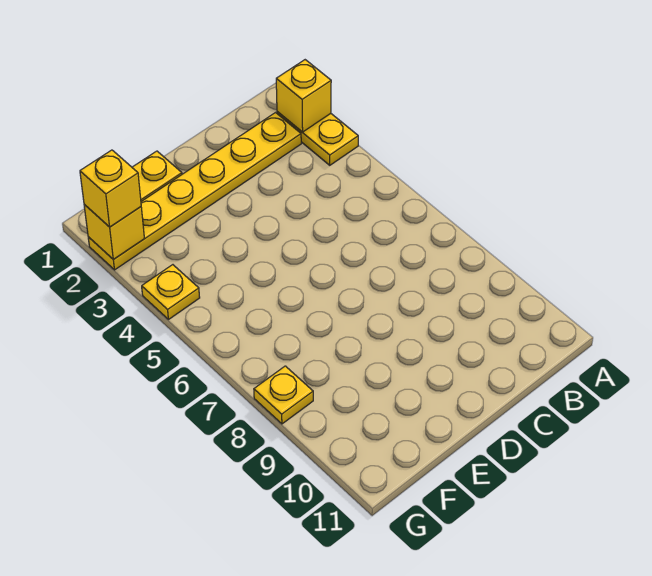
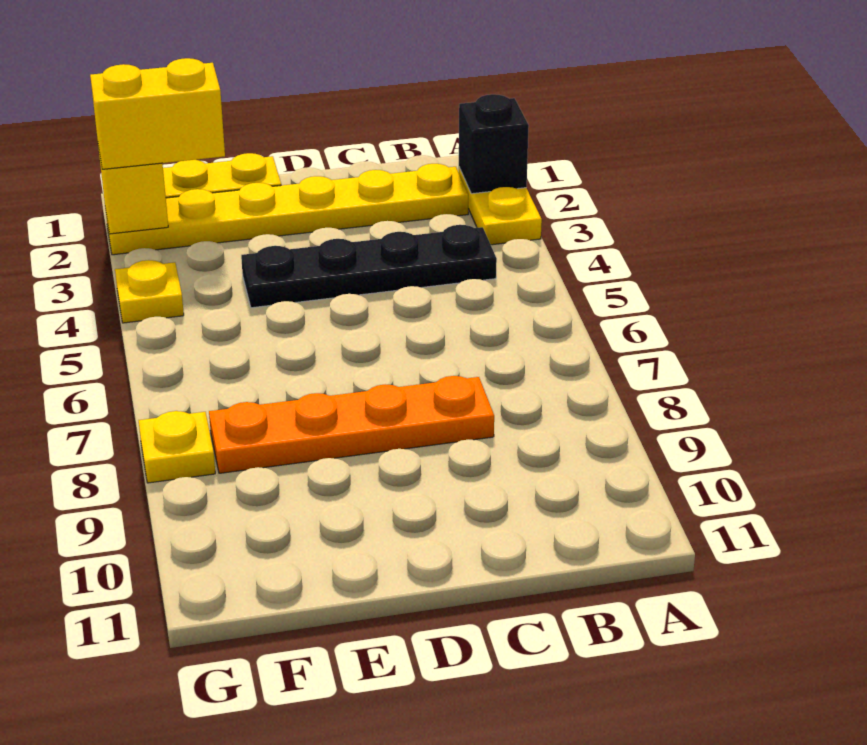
yellow 1x1 brick [276,60,331,132] -> black 1x1 brick [459,94,529,194]
none -> black 1x4 plate [241,225,497,308]
none -> orange 1x4 plate [209,376,494,473]
yellow 1x1 brick [80,150,141,227] -> yellow 1x2 brick [90,58,225,169]

